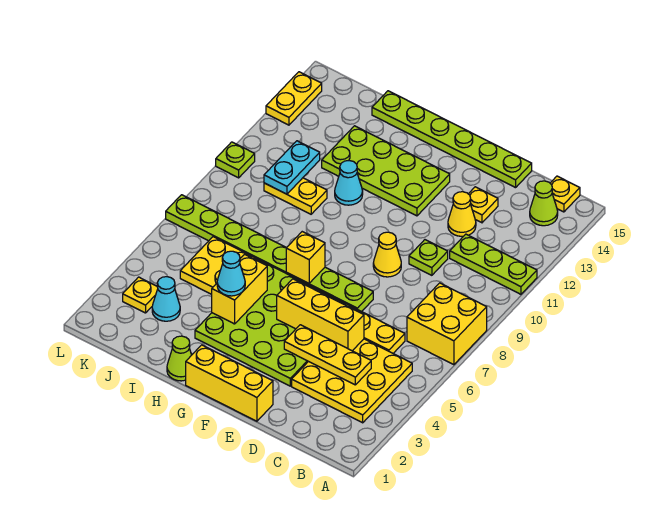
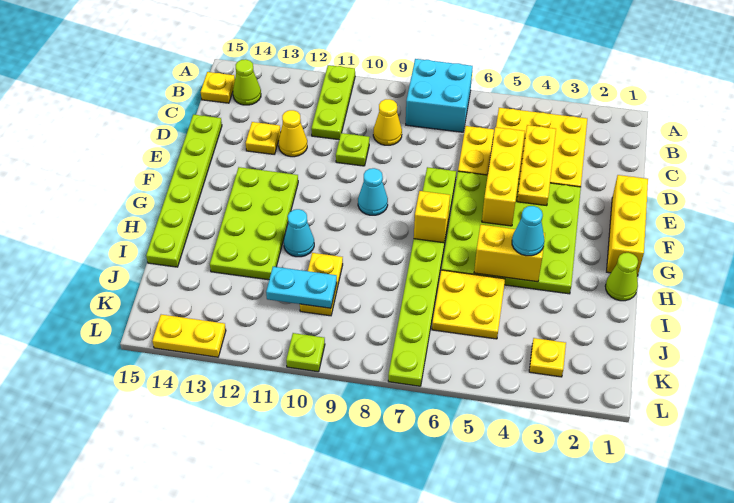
yellow 2x2 brick [407,283,487,365] -> cyan 2x2 brick [406,59,473,132]
yellow 1x1 cone [373,232,401,277] -> yellow 1x1 cone moved to [373,99,402,145]
cyan 1x1 cone [152,277,180,321] -> cyan 1x1 cone moved to [358,168,388,215]

